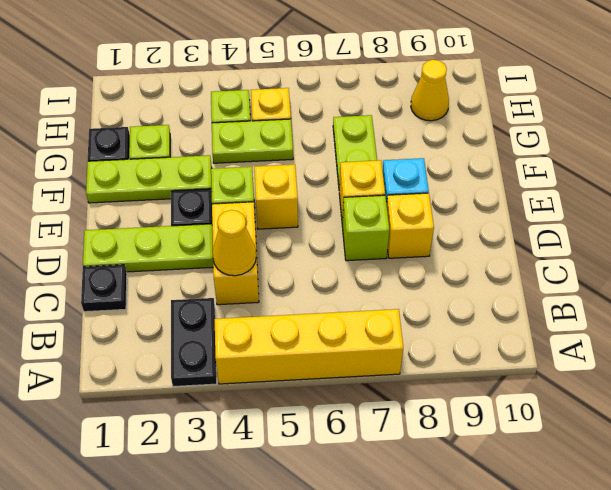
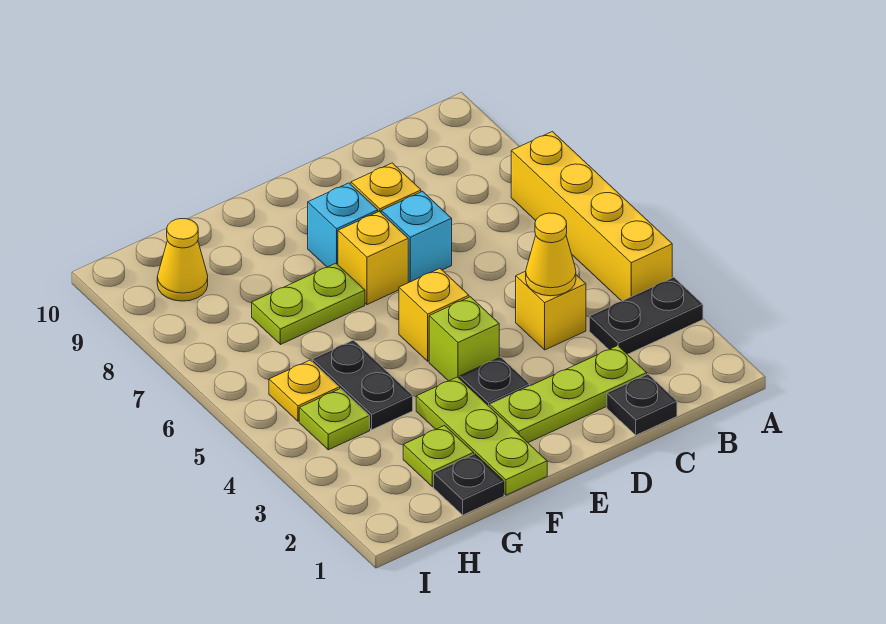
yellow 1x2 brick [212,202,259,305] -> yellow 1x1 brick [516,271,586,350]
lime 1x3 plate [83,224,213,272] -> lime 1x3 plate turned to [490,346,647,443]
lime 1x1 brick [342,195,389,261] -> cyan 1x1 brick [381,192,452,283]
lime 1x2 plate [212,119,293,163] -> black 1x2 plate [312,340,413,430]

